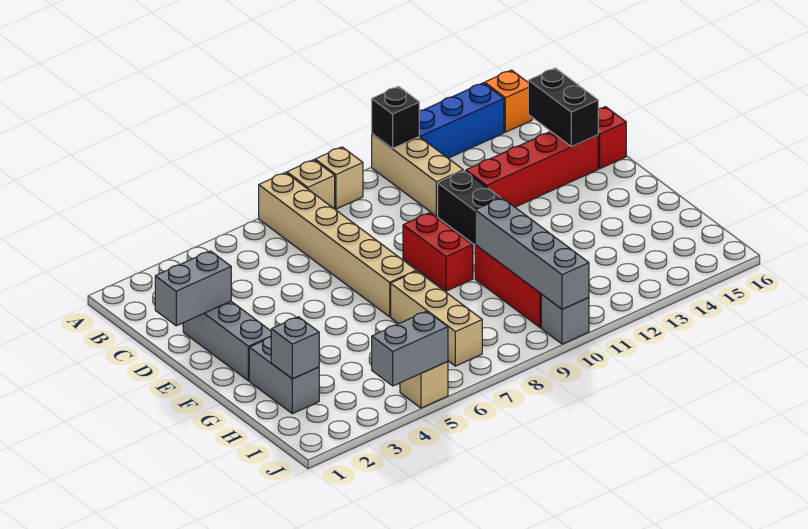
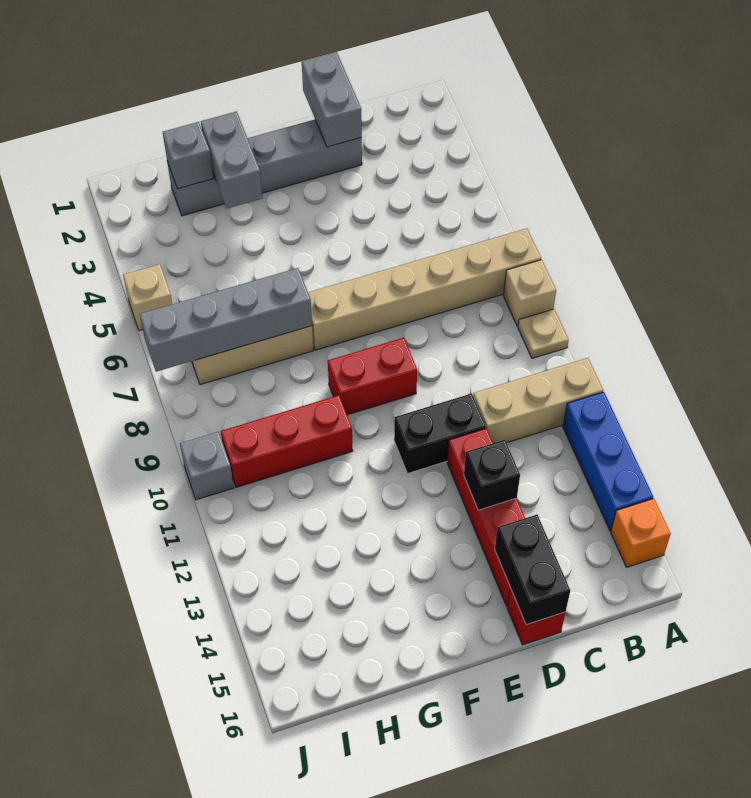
tan 1x1 brick [315,147,363,209] -> tan 1x1 plate [518,309,569,358]
black 1x1 brick [372,86,419,149] -> black 1x1 brick moved to [464,440,520,510]
black 1x2 brick [528,68,598,147] -> black 1x2 brick turned to [495,515,570,625]
grey 1x4 brick [475,198,589,309] -> grey 1x4 brick moved to [140,268,312,372]
grey 1x2 brick [372,311,448,386] -> grey 1x2 brick moved to [201,111,263,208]

